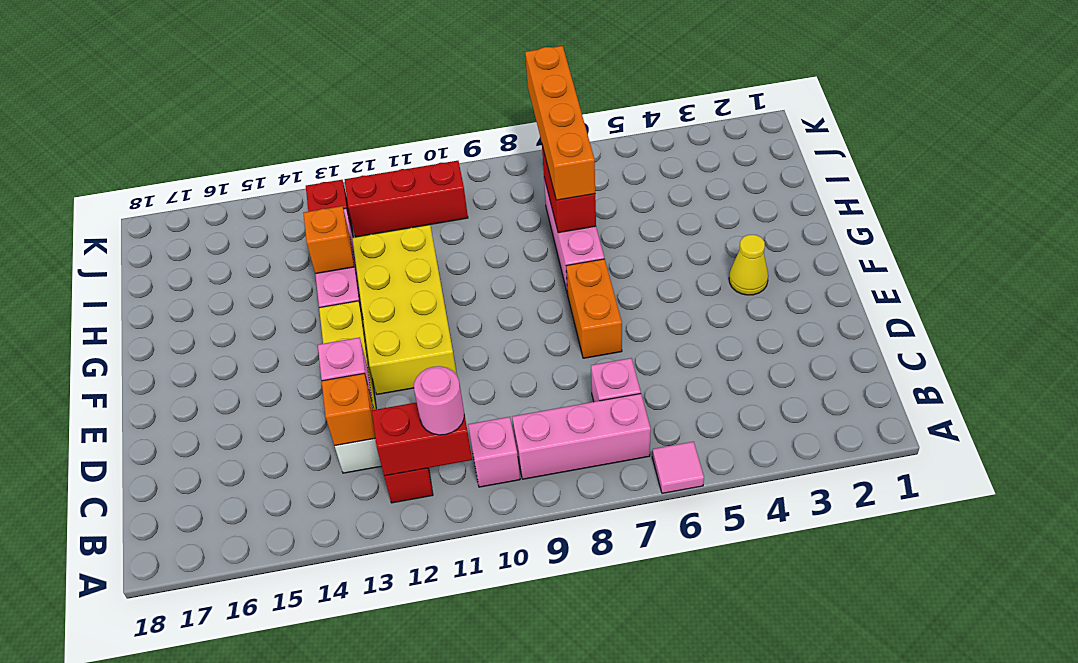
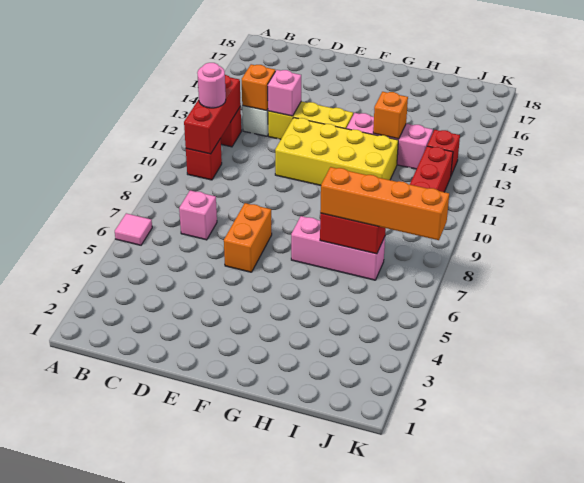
pink 1x3 brick [512,394,651,479] -> none
pink 1x1 brick [468,417,520,487] -> red 1x1 brick [186,139,222,180]
red 1x2 brick [372,402,472,476] -> red 1x3 brick [184,75,241,154]
orange 1x2 brick [566,259,622,358] -> orange 1x2 brick turned to [224,203,272,272]
yellow 1x1 cone [729,235,768,295] -> none

